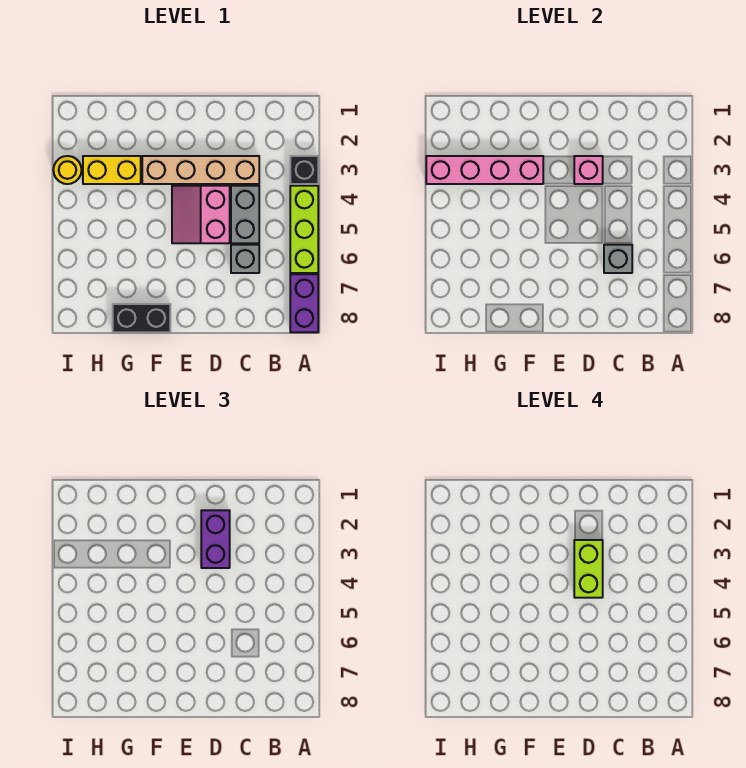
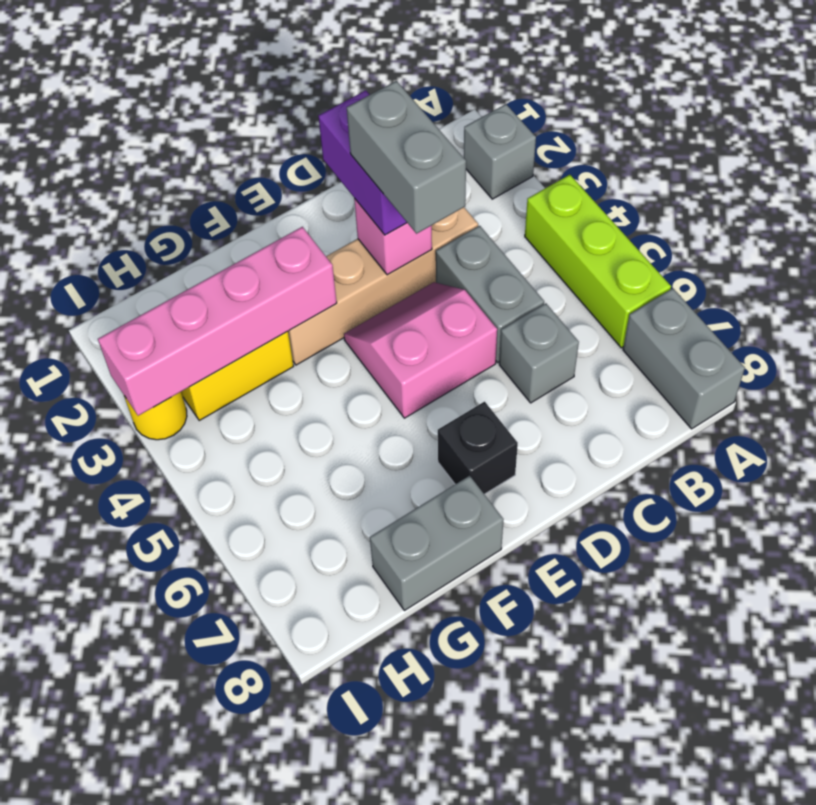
black 1x1 brick [290,156,318,184] -> black 1x1 brick moved to [438,402,518,494]
purple 1x2 brick [290,274,318,332] -> grey 1x2 brick [623,288,745,429]
grey 1x1 brick [604,245,632,273] -> grey 1x1 brick moved to [464,104,536,199]
lime 1x2 brick [574,540,603,598] -> grey 1x2 brick [347,81,466,234]
pink 2x2 slope [172,186,230,243] -> pink 2x2 slope turned to [344,282,497,418]
black 1x2 brick [113,304,170,332] -> grey 1x2 brick [370,476,504,611]

